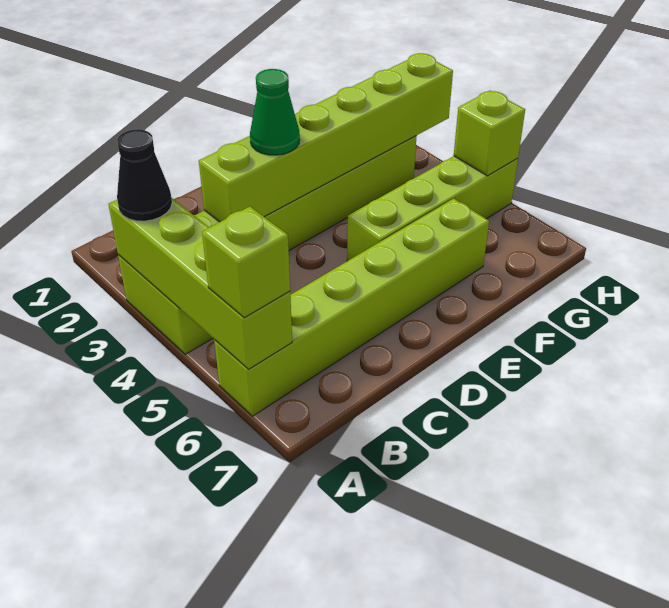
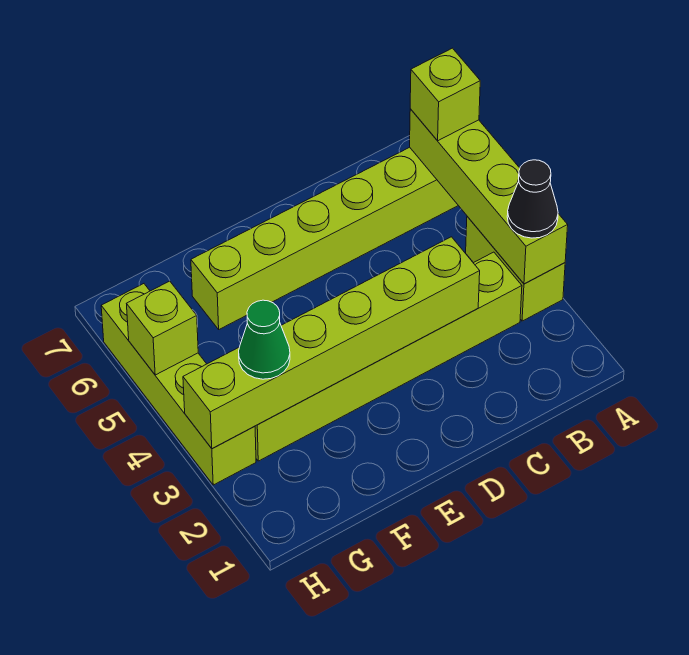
green 1x1 cone [250,69,300,155] -> green 1x1 cone moved to [239,300,290,379]
lime 1x4 brick [347,156,518,261] -> lime 1x4 brick turned to [101,284,256,485]

